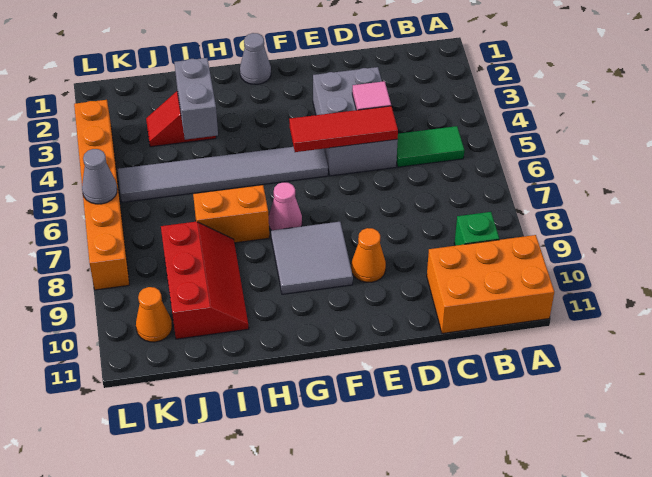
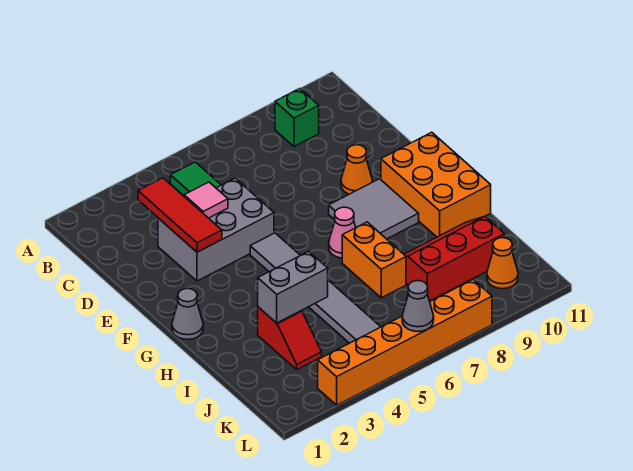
orange 2x3 brick [427,235,554,333] -> orange 2x3 brick moved to [381,132,491,237]
red 1x3 tile [289,106,398,152] -> red 1x3 tile moved to [138,178,222,252]

